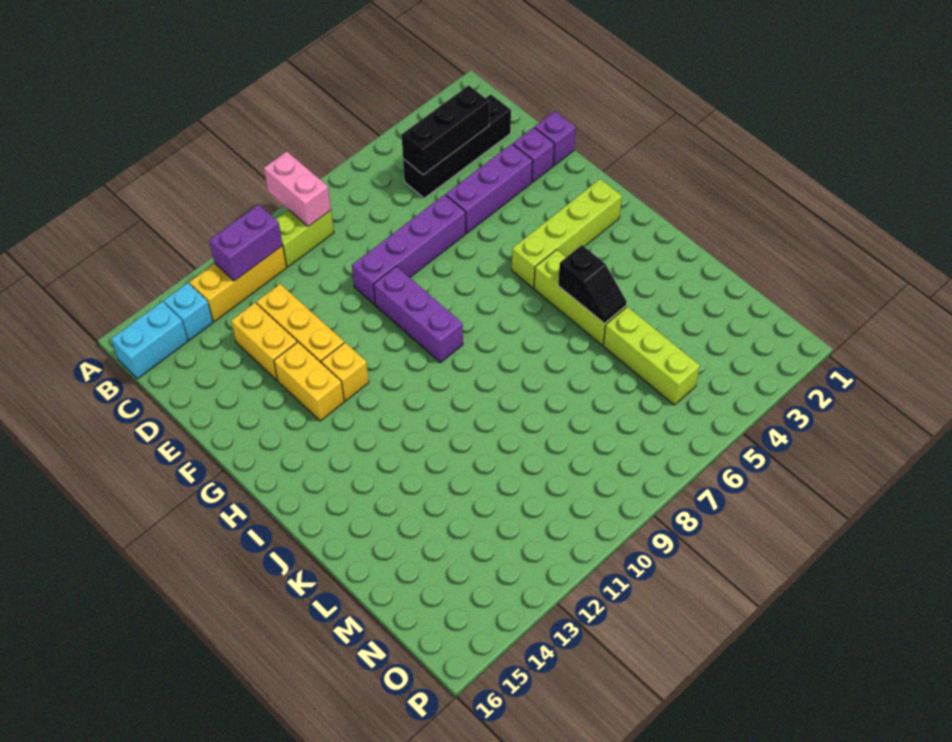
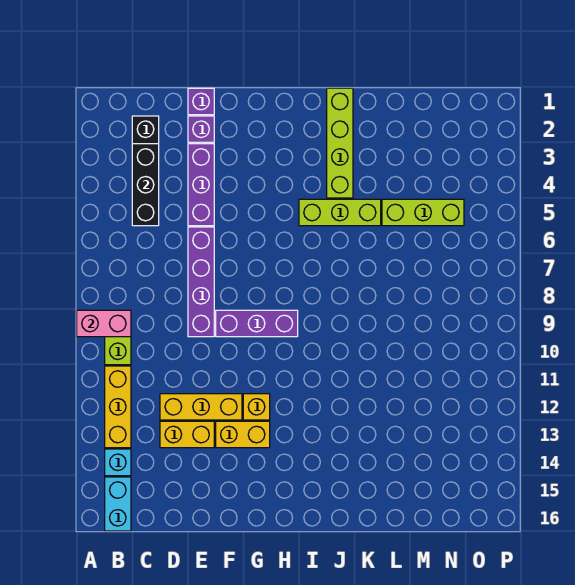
purple 1x2 brick [209,205,283,281] -> none
lime 1x4 brick [512,179,622,288] -> lime 1x4 brick moved to [327,88,353,198]
black 1x2 slope [558,245,627,324] -> none

